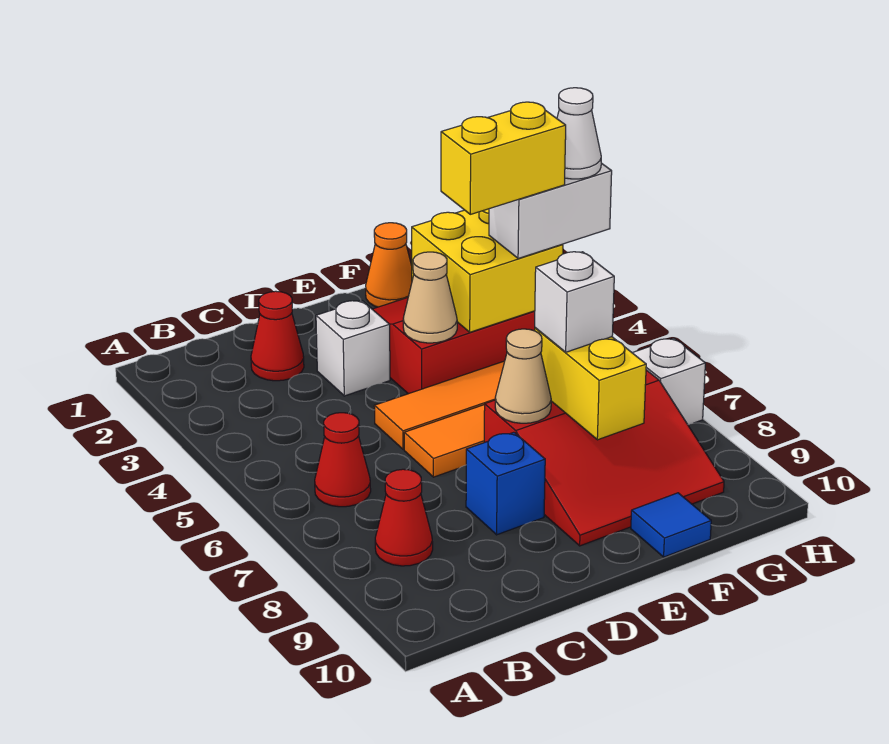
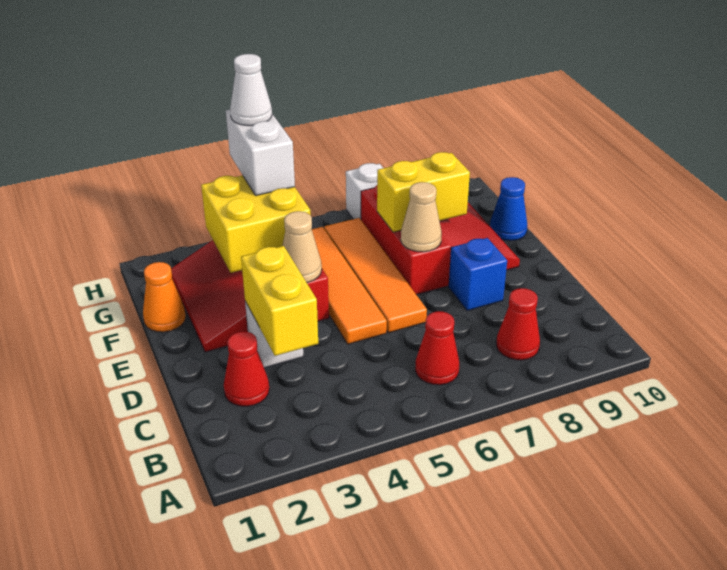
yellow 1x2 brick [441,102,566,214] -> yellow 1x2 brick moved to [241,246,318,356]
white 1x1 brick [535,252,614,352] -> none
blue 1x1 tile [631,493,711,557] -> blue 1x1 cone [490,177,527,241]

